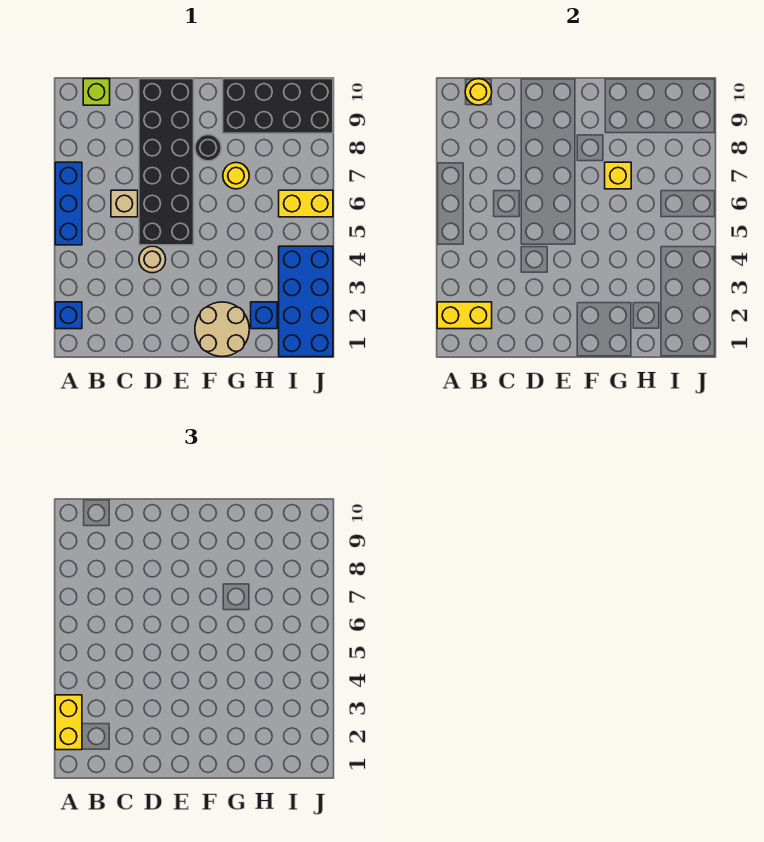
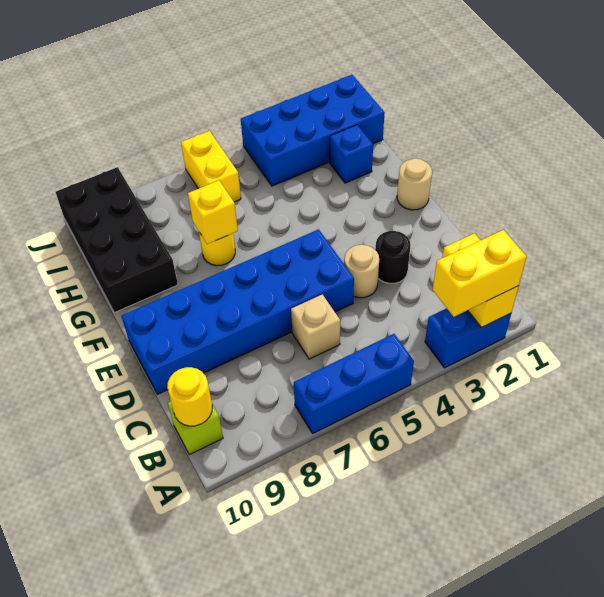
blue 1x1 brick [55,302,82,329] -> blue 1x2 brick [425,308,511,368]
black 2x6 brick [139,79,194,245] -> blue 2x6 brick [122,229,354,394]
tan 2x2 round brick [195,302,249,357] -> tan 1x1 round brick [397,158,432,210]
black 1x1 round brick [195,135,221,161] -> black 1x1 round brick moved to [376,231,411,284]

